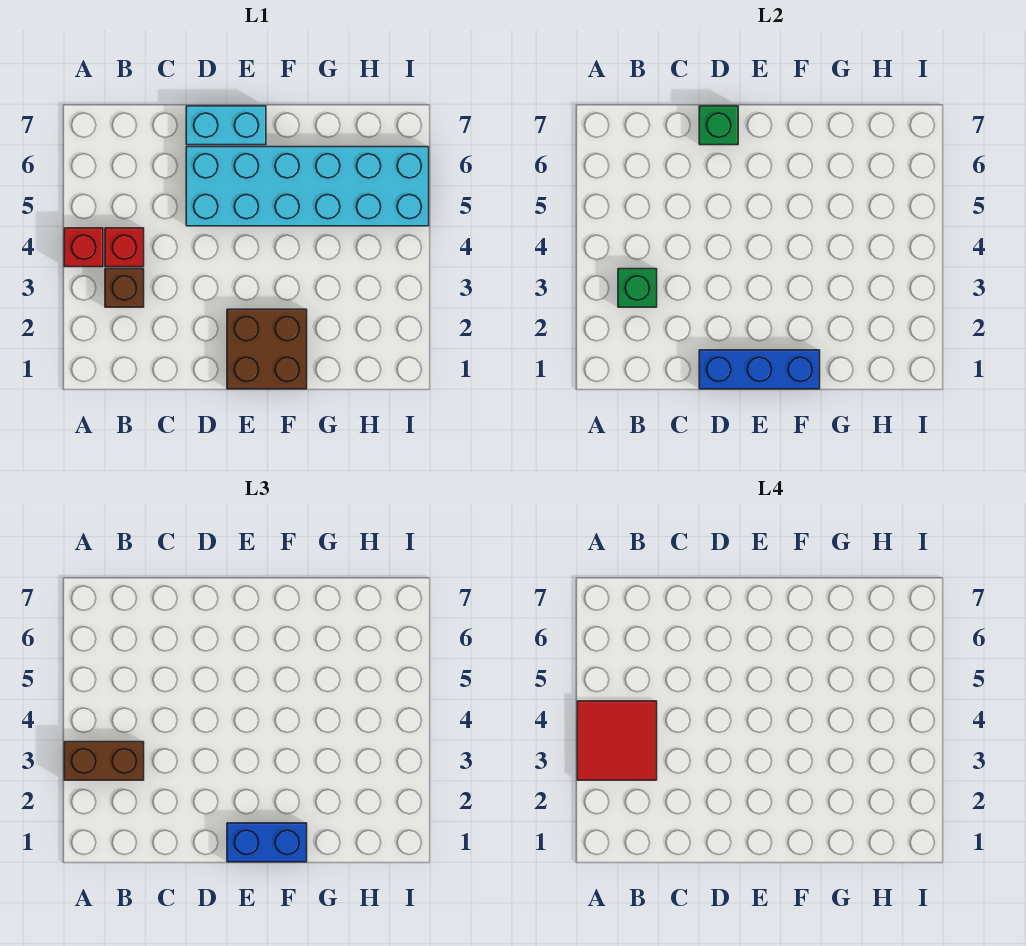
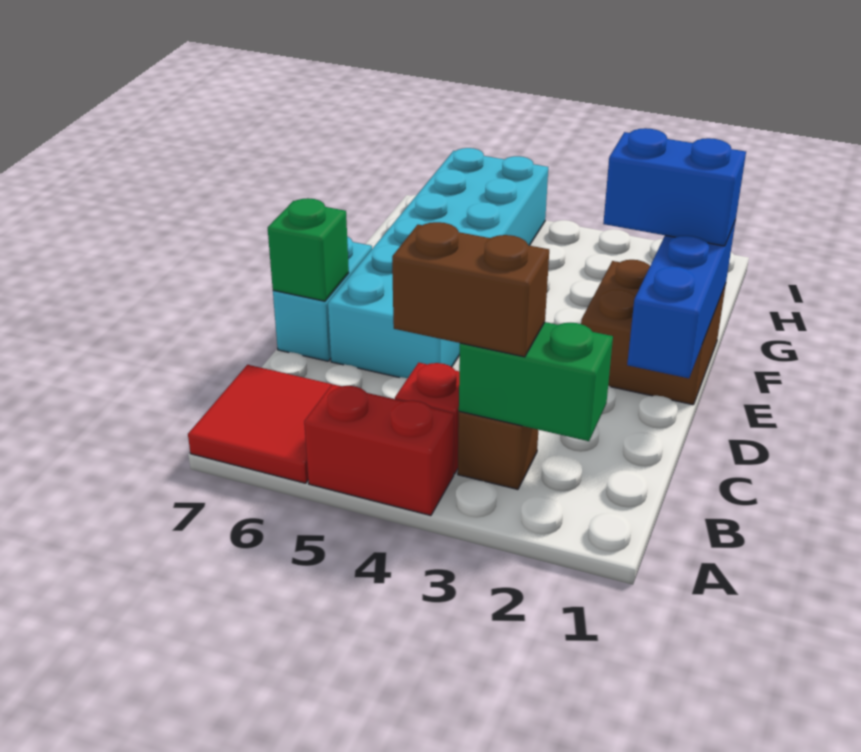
brown 1x2 brick [64,742,144,780] -> brown 1x2 brick turned to [392,222,549,357]
red 2x2 tile [577,701,657,780] -> red 2x2 tile moved to [188,365,341,483]
red 1x1 brick [64,228,103,267] -> red 1x2 brick [304,385,454,516]
green 1x1 brick [618,269,657,307] -> green 1x2 brick [459,322,613,441]
blue 1x2 brick [227,823,307,862] -> blue 1x2 brick turned to [603,128,746,246]

